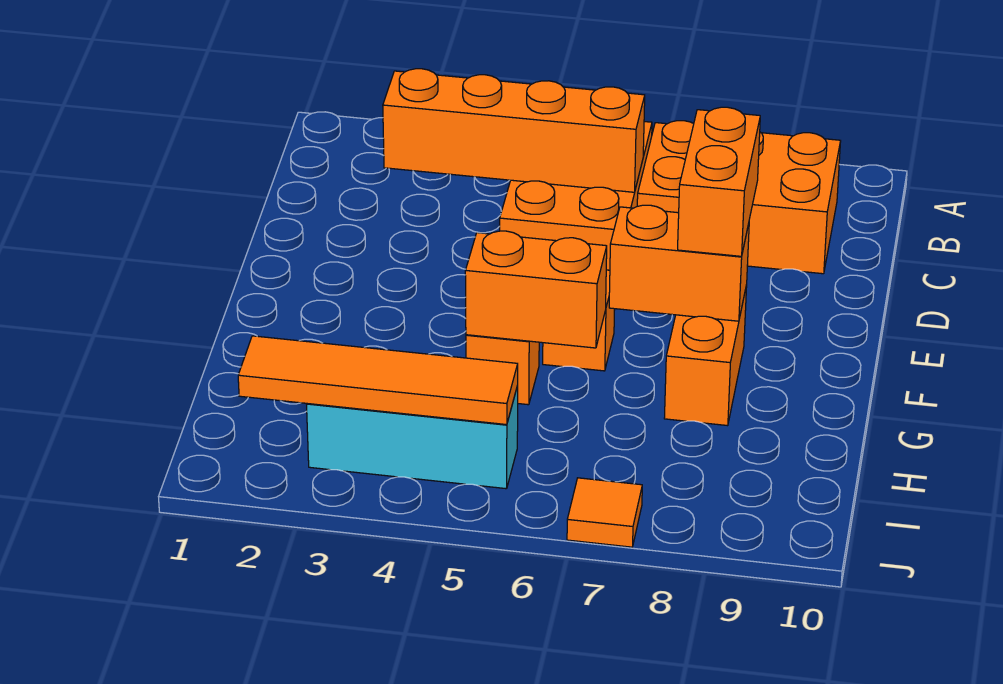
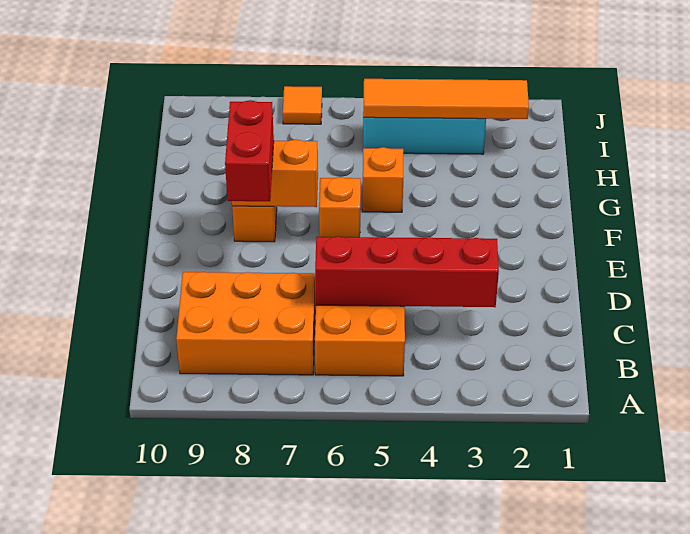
orange 1x4 brick [383,69,645,192] -> red 1x4 brick [315,236,499,307]
orange 1x2 brick [678,107,760,256] -> red 1x2 brick [225,100,274,201]
orange 1x2 brick [465,231,607,348] -> none

